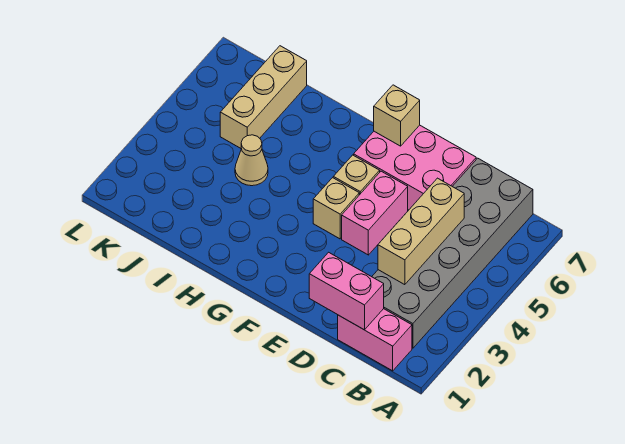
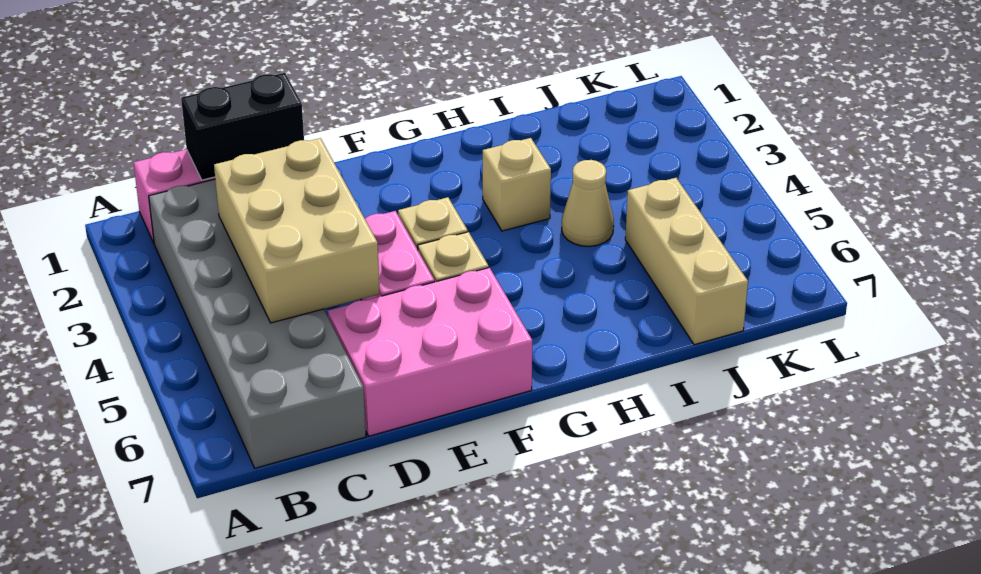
pink 1x2 brick [309,252,384,330] -> black 1x2 brick [181,73,304,180]
tan 1x3 brick [378,178,464,285] -> tan 2x3 brick [214,138,380,323]
tan 1x1 brick [374,85,420,146] -> tan 1x1 brick moved to [483,138,551,231]

